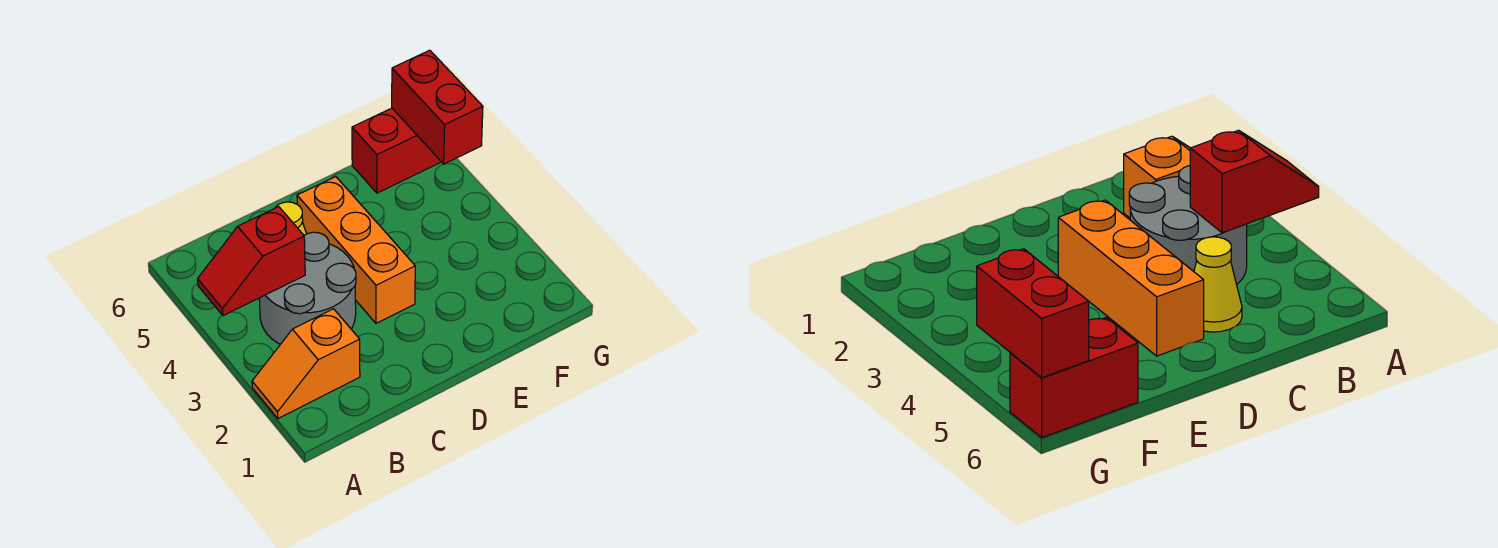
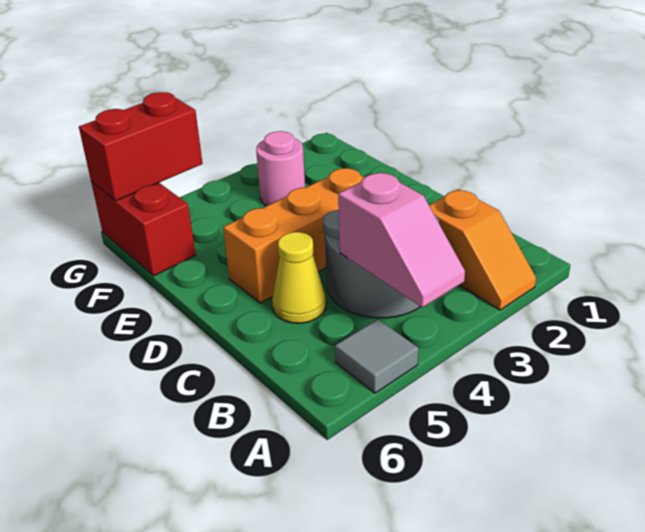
red 1x2 slope [198,207,305,316] -> pink 1x2 slope [338,172,465,308]
none -> grey 1x1 tile [335,319,418,393]
none -> pink 1x1 round brick [256,131,305,206]

